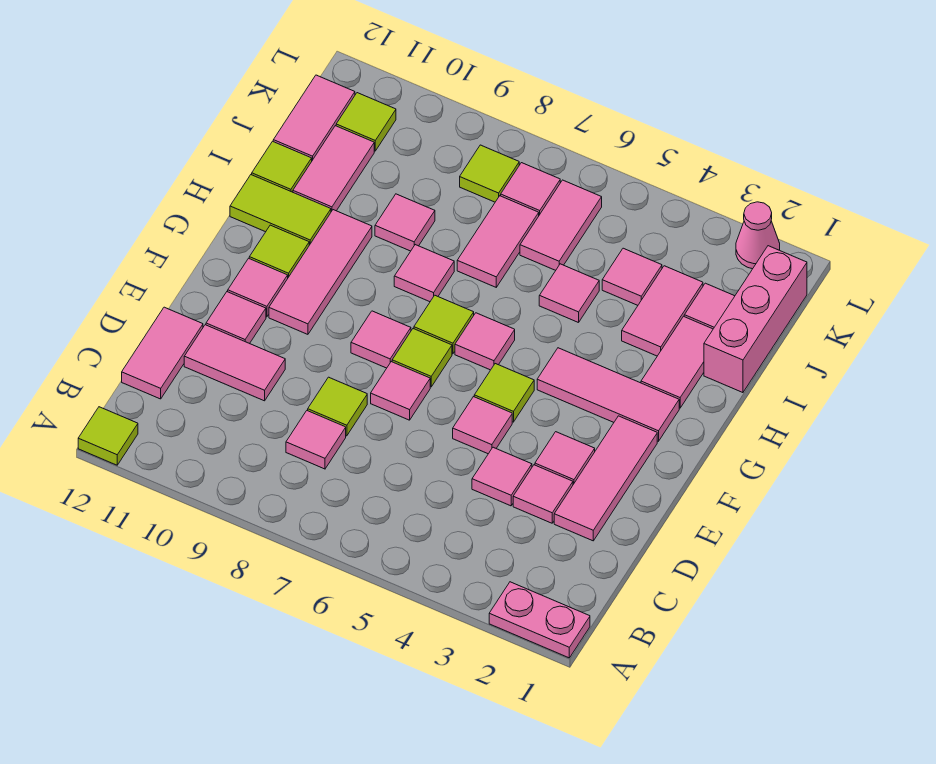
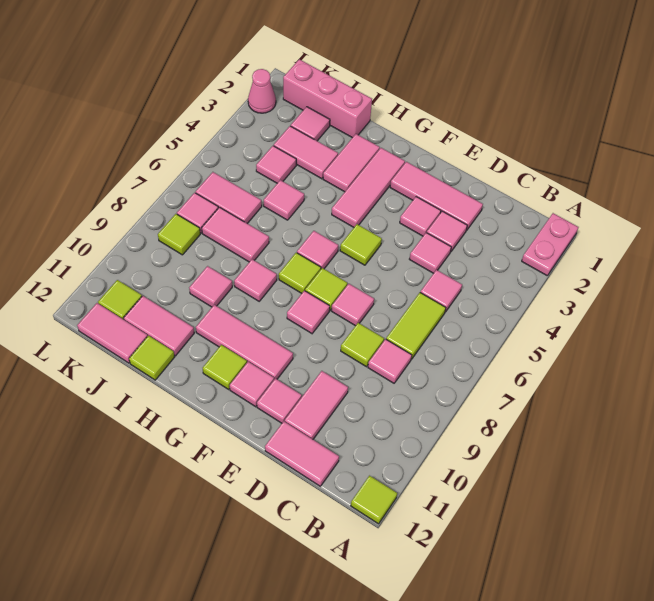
pink 1x1 tile [453,397,512,454] -> pink 1x1 tile moved to [420,270,462,312]
pink 1x2 tile [641,316,713,408] -> pink 1x2 tile turned to [323,134,380,192]
lime 1x2 tile [230,175,331,245] -> lime 1x2 tile moved to [386,293,446,359]

